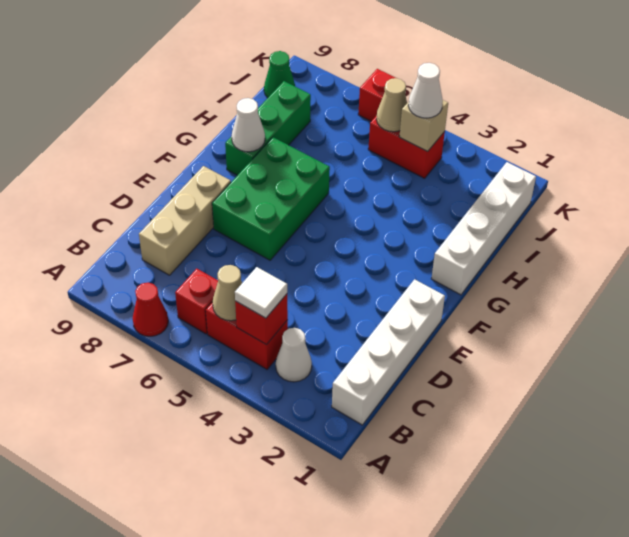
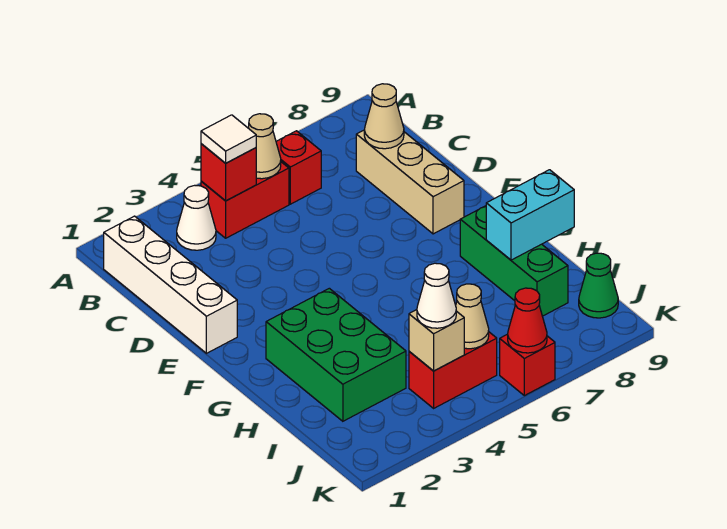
red 1x1 cone [133,283,168,336] -> red 1x1 cone moved to [508,288,547,353]
none -> tan 1x1 cone [364,84,404,149]
green 2x3 brick [212,137,330,260] -> green 2x3 brick moved to [266,288,406,421]
white 1x4 brick [431,162,536,295] -> none
white 1x1 cone [232,98,265,152] -> none
none -> cyan 1x2 brick [486,170,574,260]

